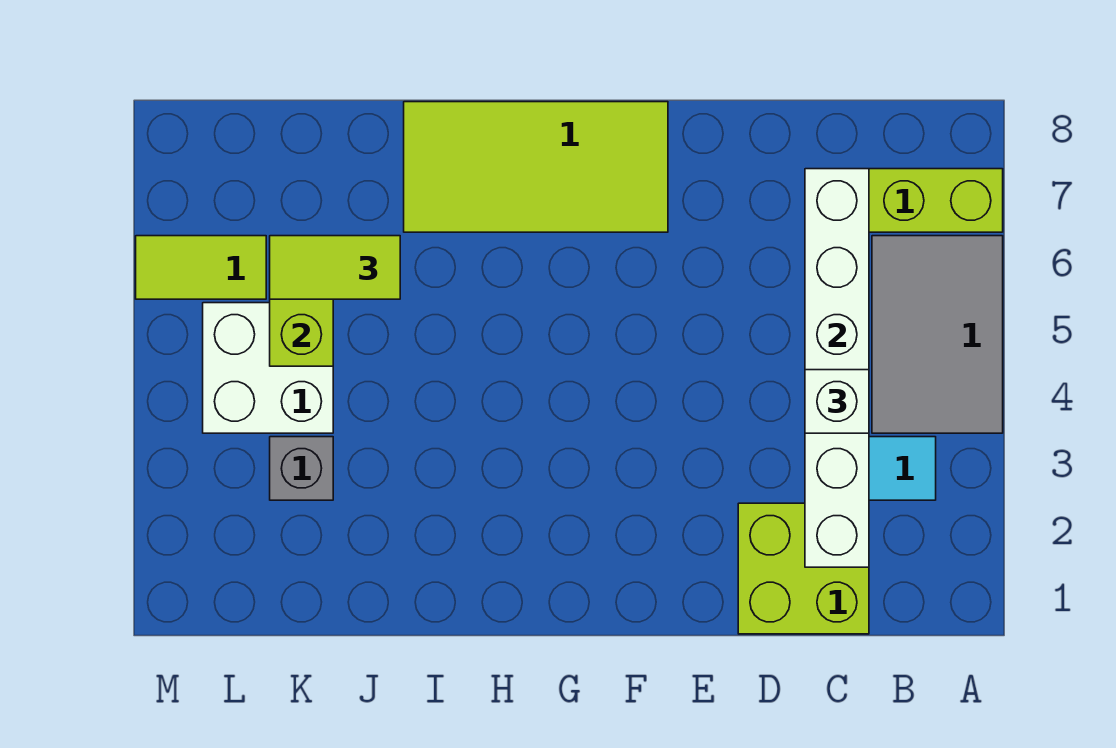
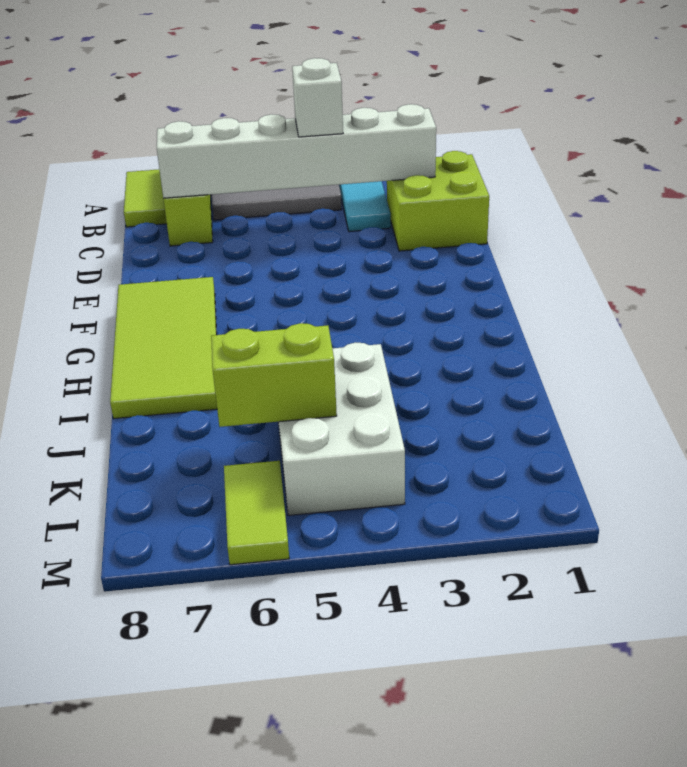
lime 1x2 tile [270,236,400,299] -> lime 1x2 tile moved to [124,169,167,227]
grey 1x1 brick [270,437,333,500] -> none
white 2x2 brick [203,303,333,433] -> white 2x3 brick [278,342,405,515]

